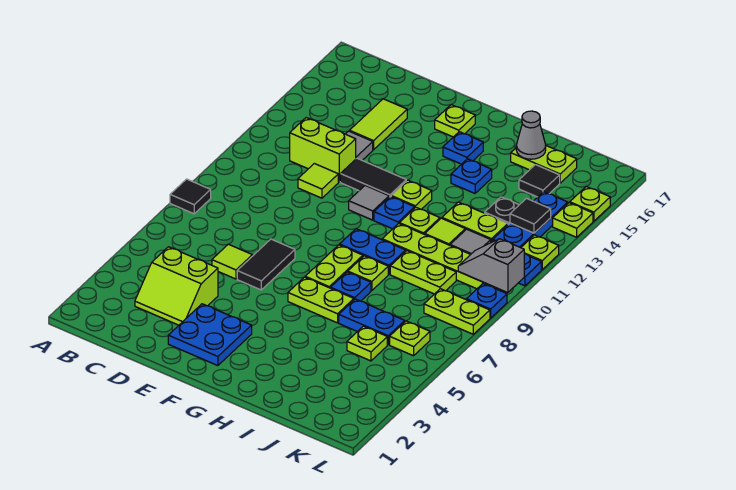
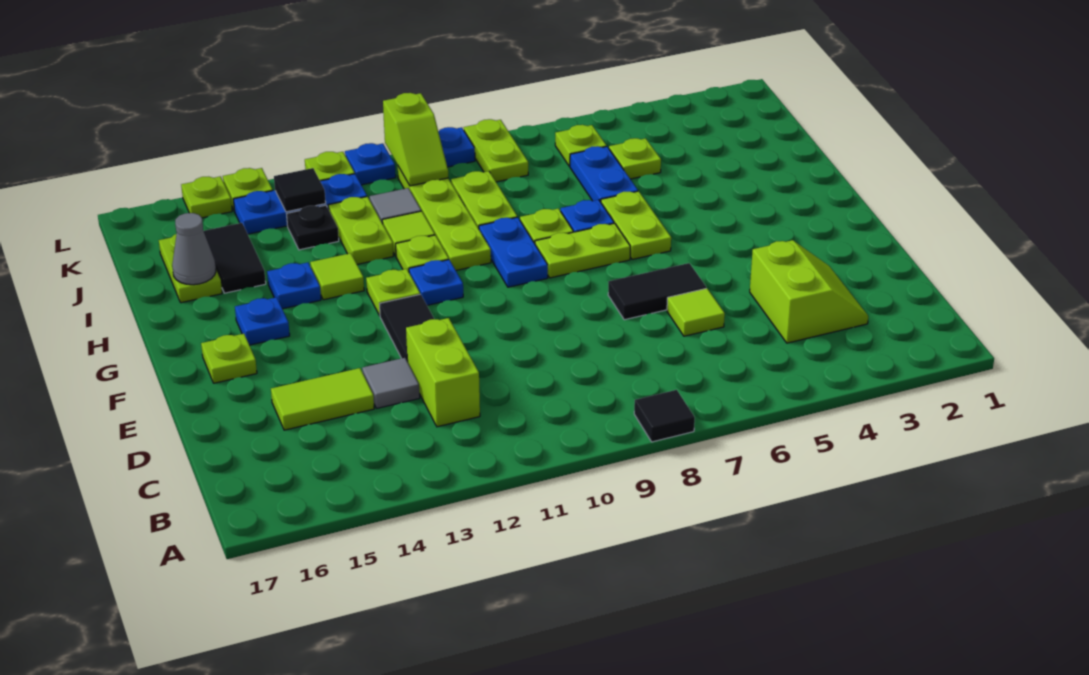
lime 1x1 tile [298,164,338,198] -> lime 1x1 tile moved to [310,253,364,300]
blue 2x2 plate [168,304,252,366] -> none
grey 1x1 tile [349,186,389,220] -> none
black 1x1 tile [519,165,560,197] -> black 1x2 tile [204,223,266,293]
grey 1x2 slope [458,239,524,293] -> lime 1x2 slope [383,93,448,186]

